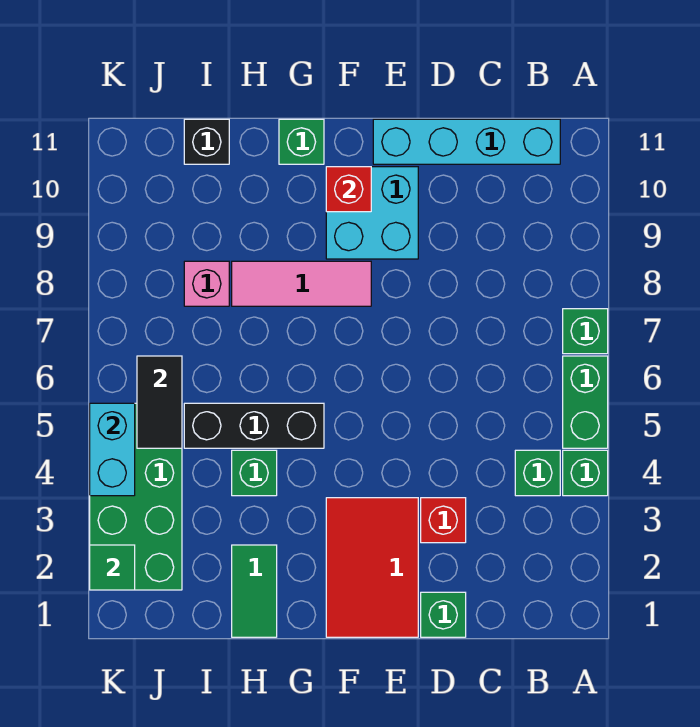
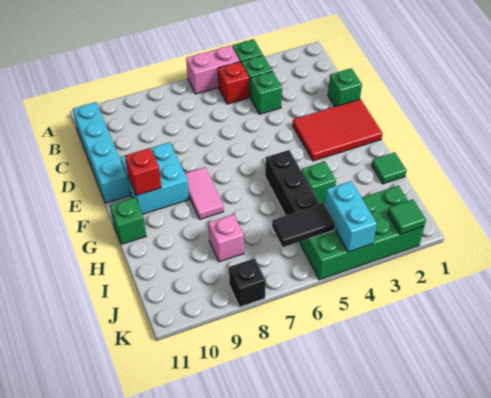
green 1x2 brick [563,356,608,448] -> pink 1x2 brick [186,46,240,94]
green 1x1 brick [563,309,608,354] -> green 1x1 brick moved to [250,71,282,114]
red 1x1 brick [421,498,466,543] -> red 1x1 brick moved to [218,62,249,104]
pink 1x3 tile [232,261,371,306] -> pink 1x2 tile [185,167,224,219]
green 1x2 tile [232,545,277,637] -> green 1x1 tile [372,152,406,184]
black 1x1 brick [184,119,229,164] -> black 1x1 brick moved to [229,258,266,307]
cyan 1x2 brick [90,403,135,496] -> cyan 1x2 brick turned to [325,181,377,252]

